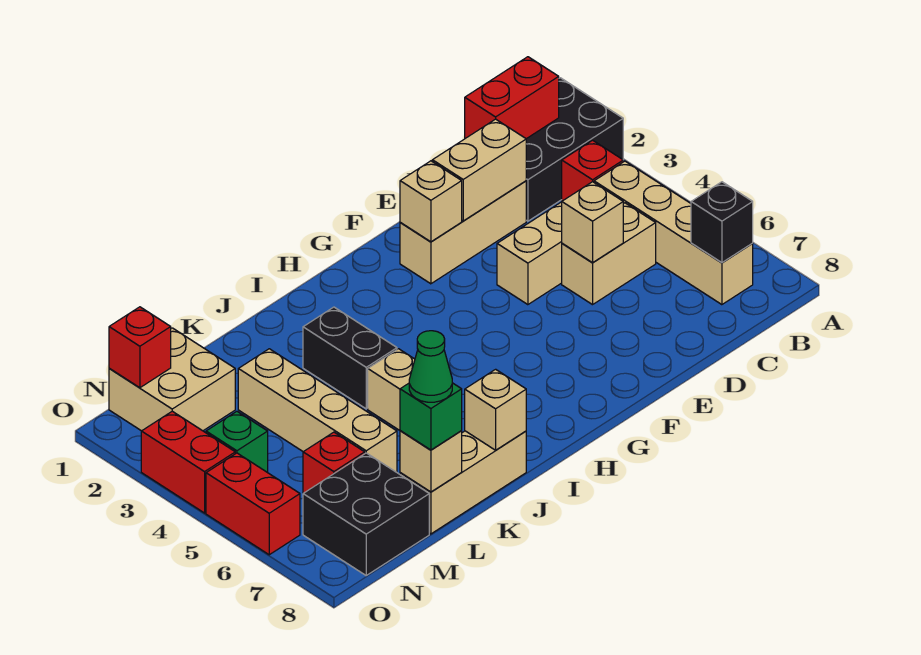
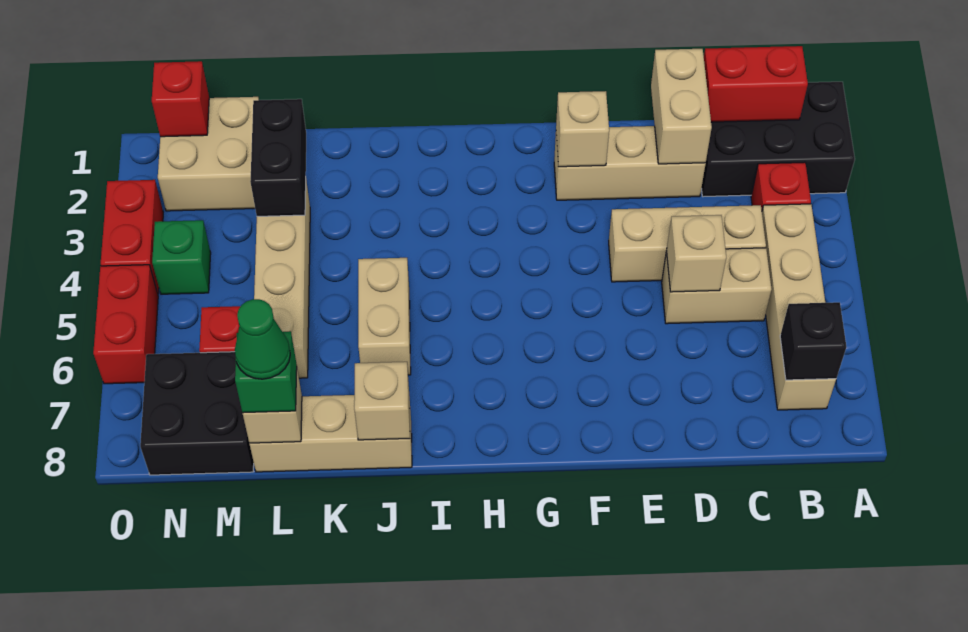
tan 1x2 brick [432,119,526,221] -> tan 1x2 brick turned to [651,49,712,164]
black 1x2 brick [303,307,397,409] -> black 1x2 brick moved to [250,99,306,216]

